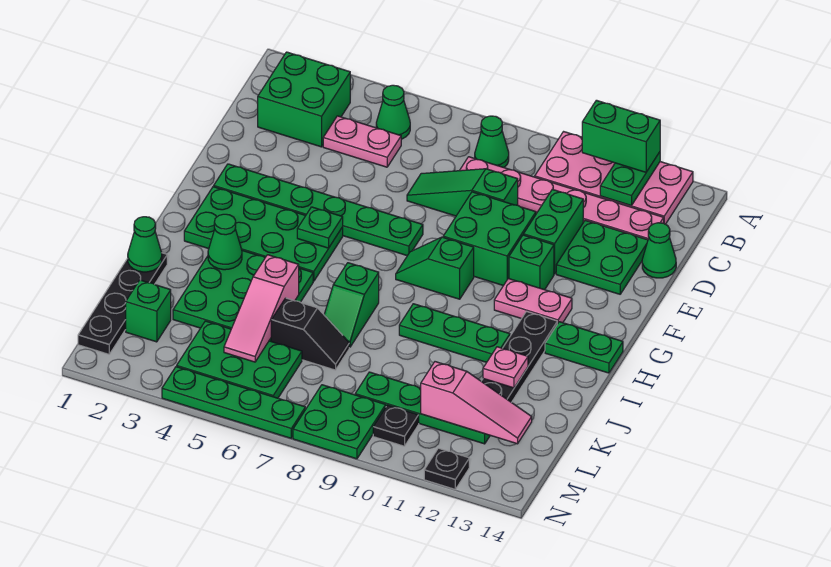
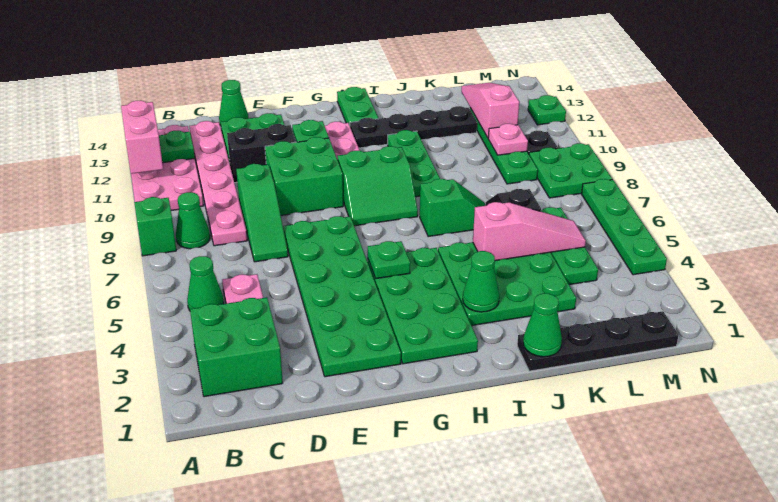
green 1x2 brick [582,100,660,172] -> pink 1x2 brick [121,101,163,174]
green 1x2 brick [524,189,583,274] -> black 1x2 brick [227,124,296,183]
green 1x6 plate [214,164,423,256] -> green 2x6 plate [283,216,401,377]
green 1x2 slope [396,237,474,299] -> green 2x2 slope [337,146,418,226]
pink 1x1 plate [483,347,528,388] -> pink 1x1 plate moved to [488,124,528,155]
green 1x1 brick [126,280,171,342] -> green 1x1 brick moved to [134,197,176,256]
green 2x3 plate [177,321,302,398] -> green 1x3 plate [541,207,598,285]
black 1x1 plate [424,448,469,489] -> green 1x1 plate [528,95,566,125]

